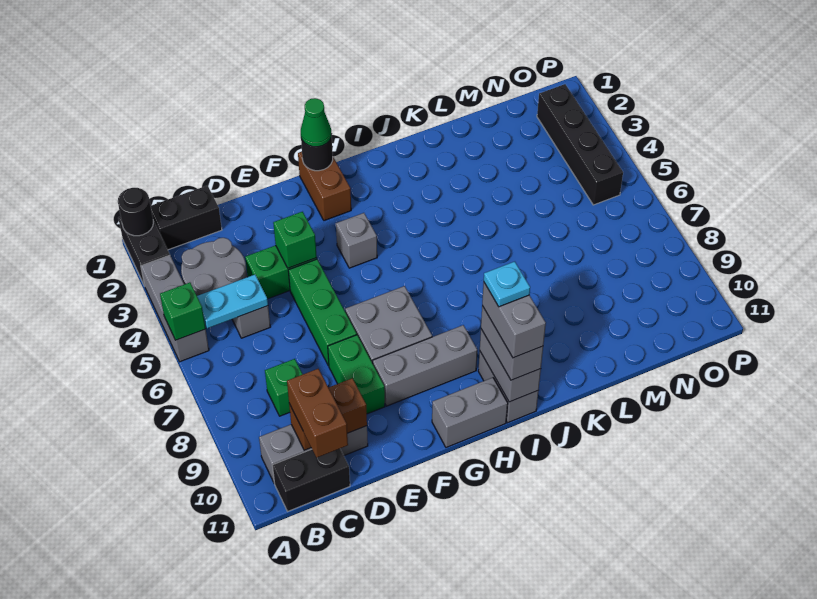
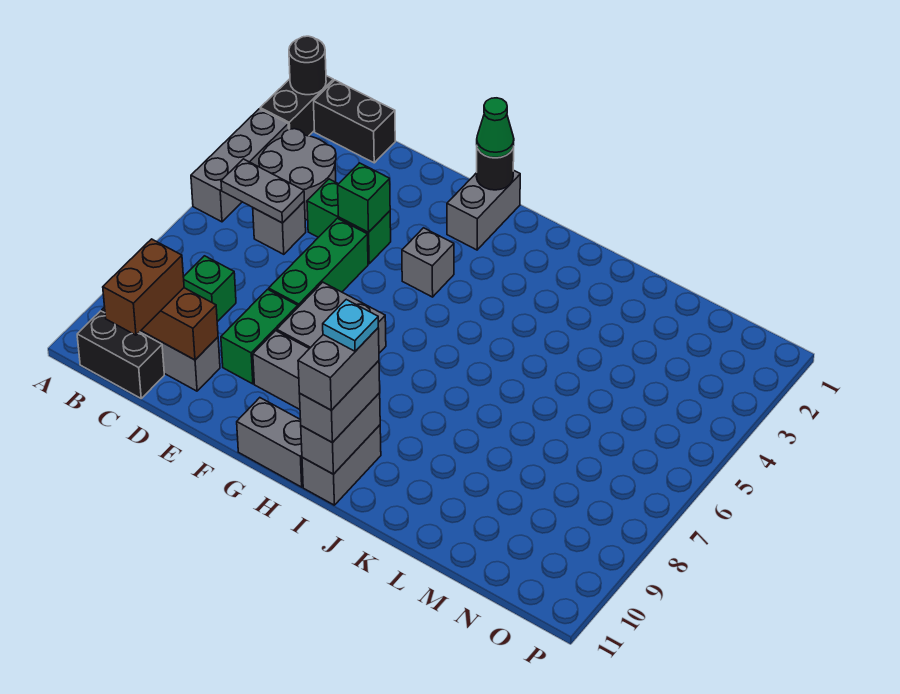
green 1x1 brick [160,283,206,340] -> none
cyan 1x2 plate [197,275,268,328] -> grey 1x2 plate [221,159,304,223]
brown 1x2 brick [298,152,351,221] -> grey 1x2 brick [447,170,520,250]
black 1x4 brick [537,84,623,205] -> none

